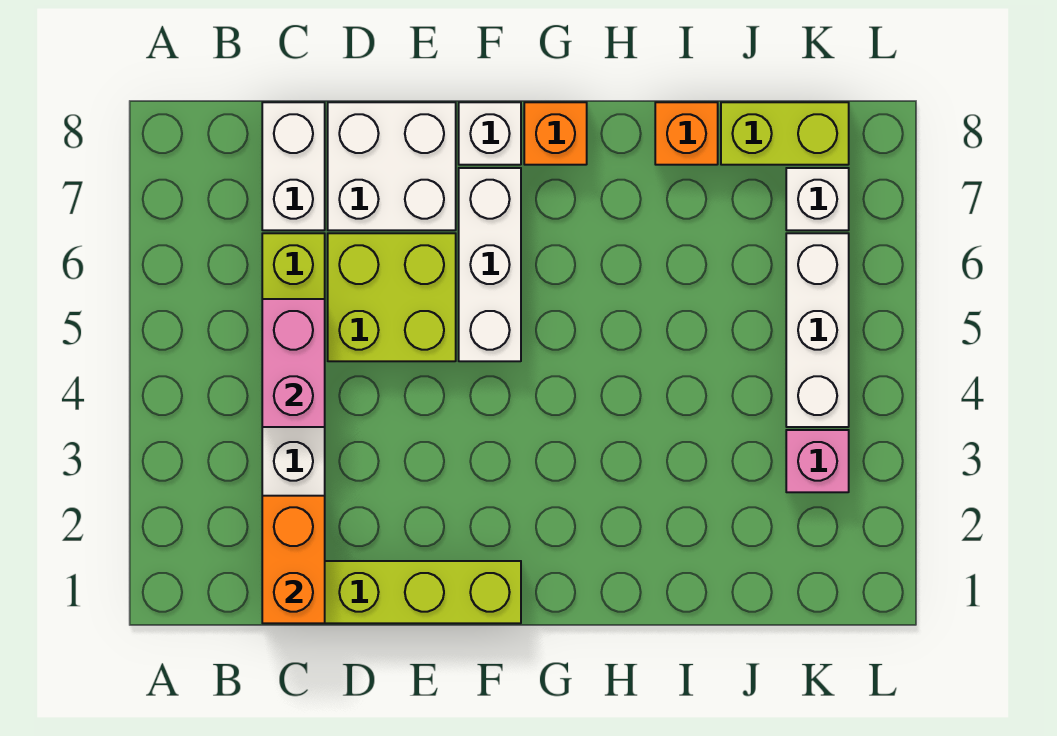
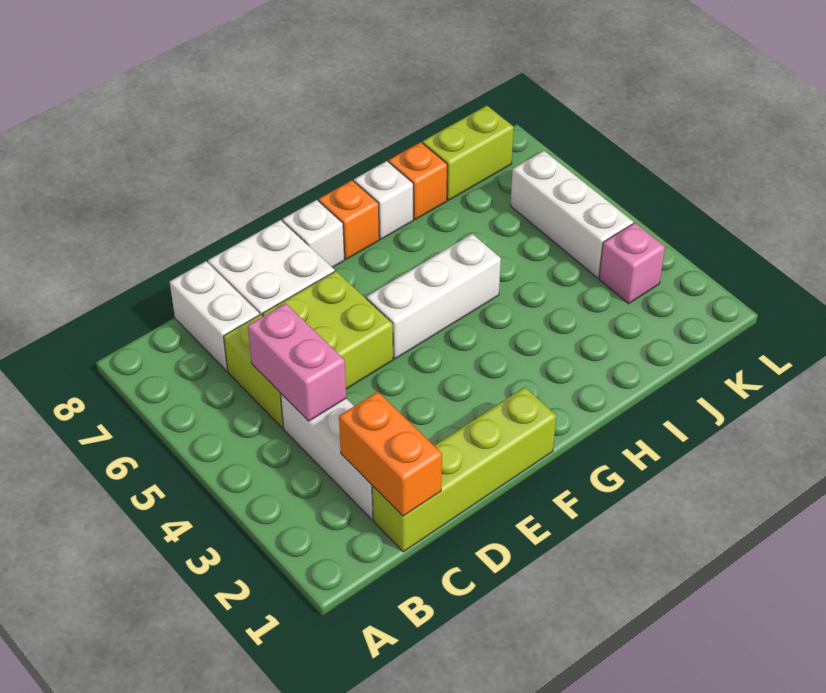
white 1x3 brick [459,168,521,361] -> white 1x3 brick turned to [366,234,501,359]
white 1x1 brick [786,168,849,230] -> white 1x1 brick moved to [354,161,413,239]

